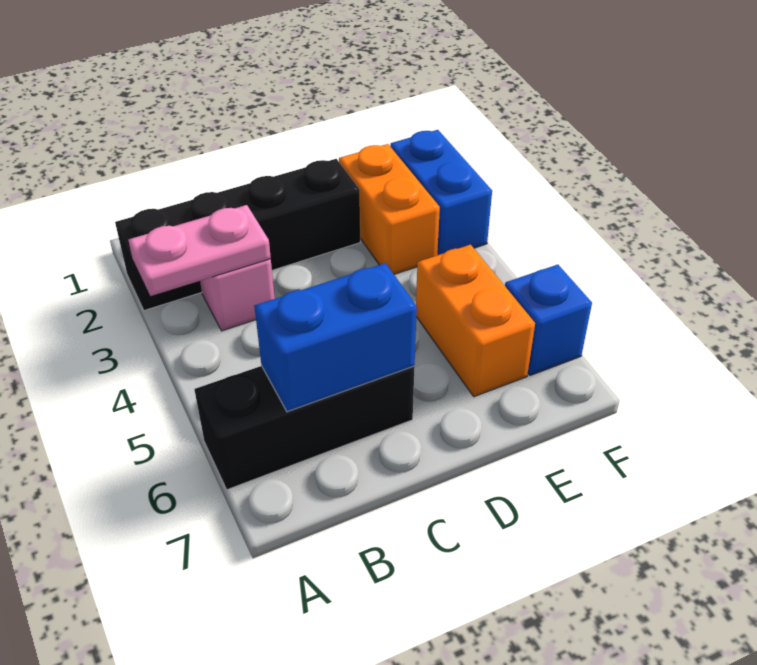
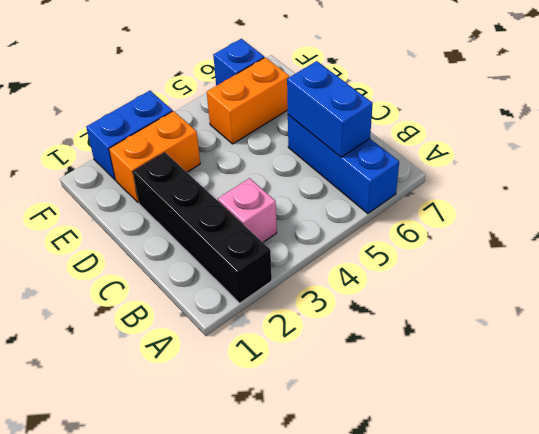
pink 1x2 plate [128,205,271,296] -> none
black 1x3 brick [194,366,415,490] -> blue 1x3 brick [288,115,399,214]

